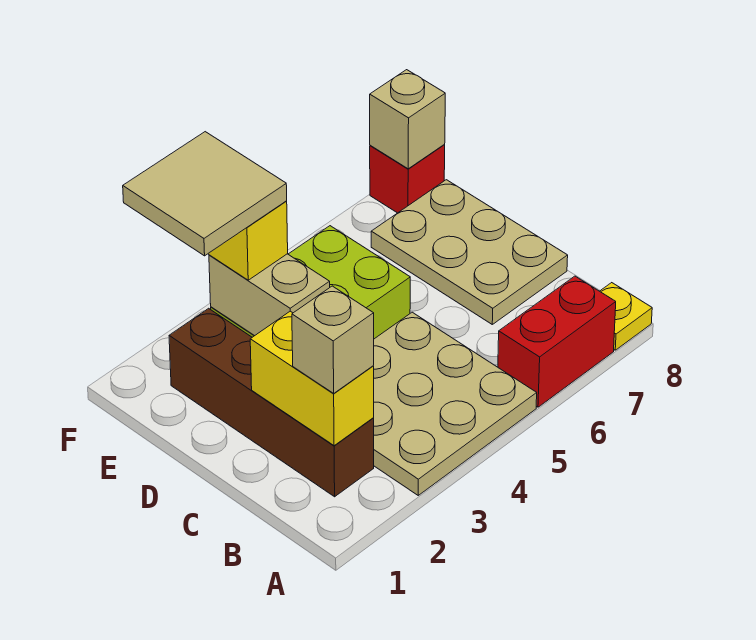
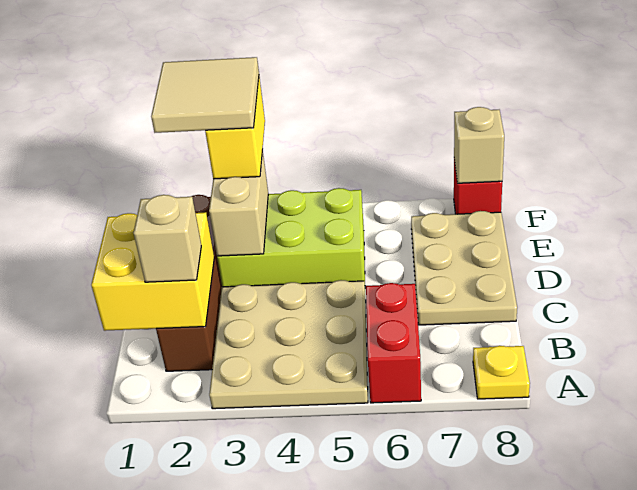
red 1x2 brick [498,276,616,407] -> red 1x2 brick turned to [366,283,421,403]
yellow 1x2 brick [250,311,374,446] -> yellow 2x2 brick [91,212,214,331]

